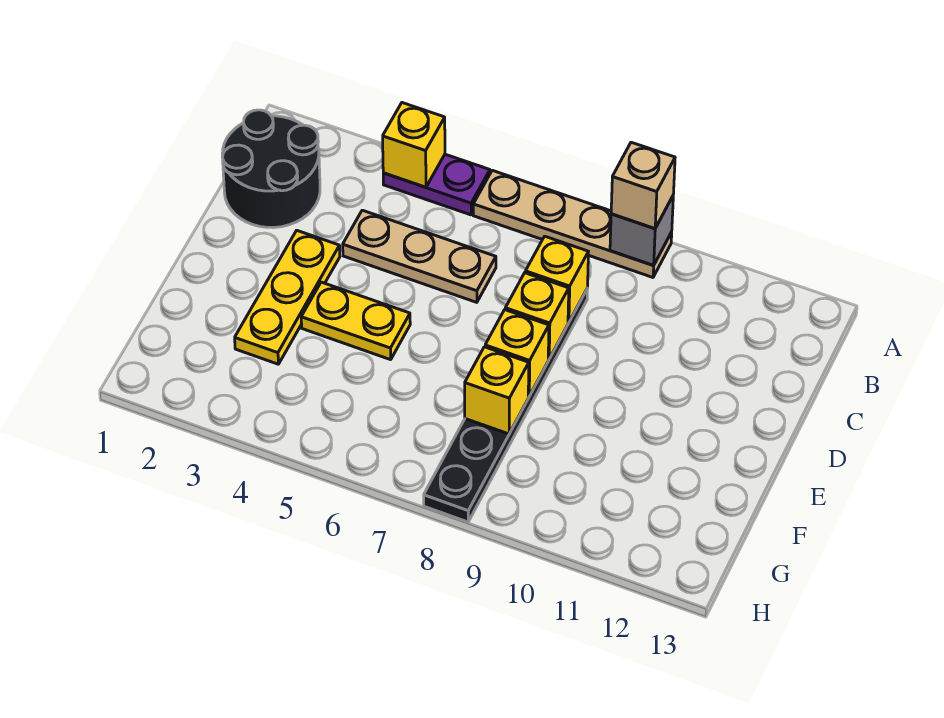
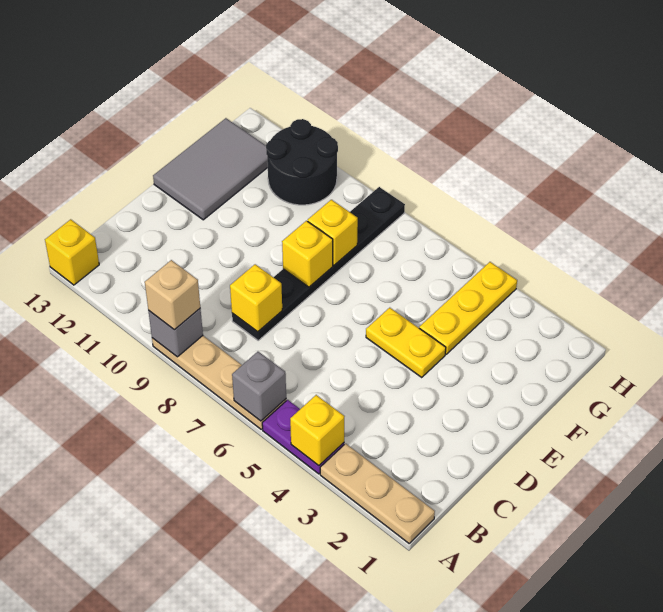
none -> grey 1x1 brick [232,352,286,421]
black 2x2 round brick [222,110,320,228] -> black 2x2 round brick moved to [266,119,338,205]
tan 1x3 plate [343,210,496,302] -> tan 1x3 plate moved to [320,444,435,543]
yellow 1x3 plate [235,231,340,364] -> yellow 1x3 plate moved to [419,262,517,354]
yellow 1x1 brick [505,273,569,359] -> yellow 1x1 brick moved to [45,219,99,285]
none -> grey 2x3 tile [153,118,268,220]

